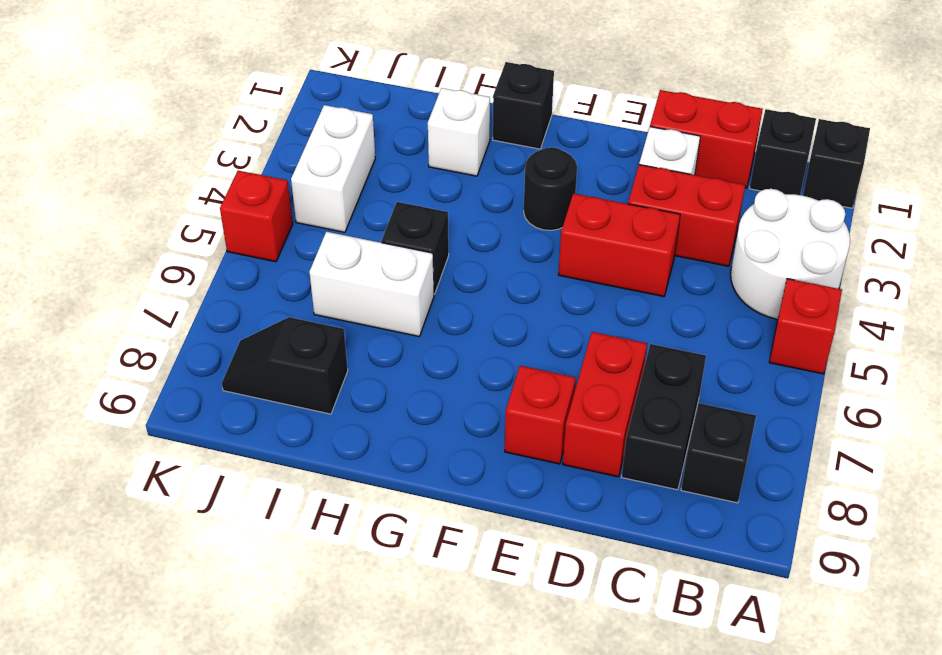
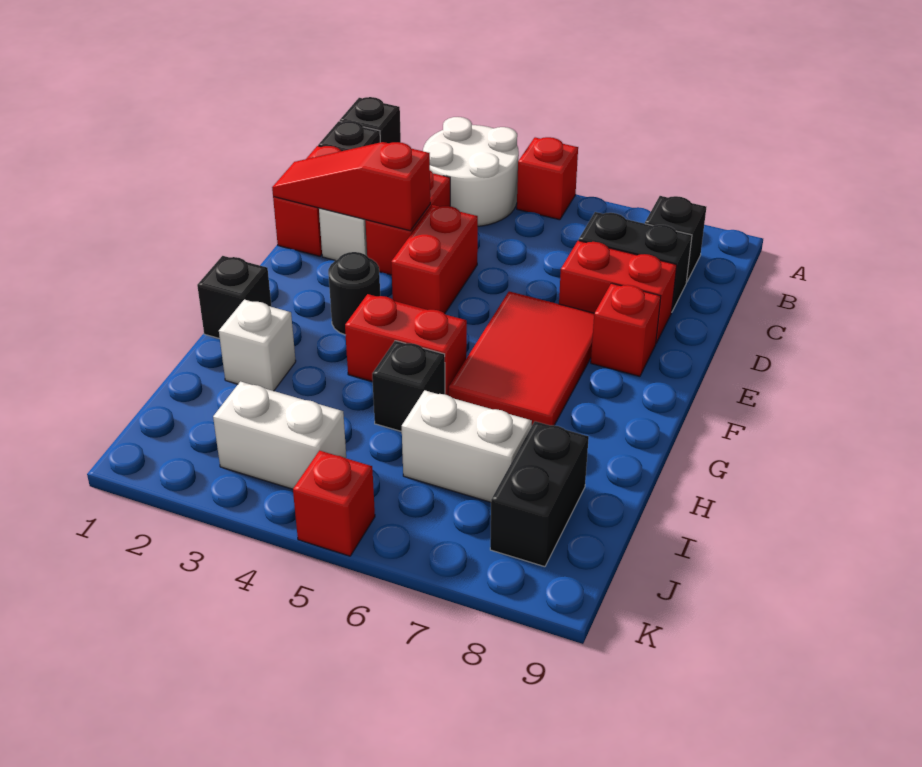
none -> red 1x3 slope [272,142,430,231]
none -> red 2x3 tile [449,291,594,425]
none -> red 1x2 brick [345,294,467,396]
white 1x2 brick [309,232,434,336] -> white 1x2 brick turned to [402,390,532,502]
black 1x2 slope [222,317,348,414] -> black 1x2 brick [490,421,589,567]

